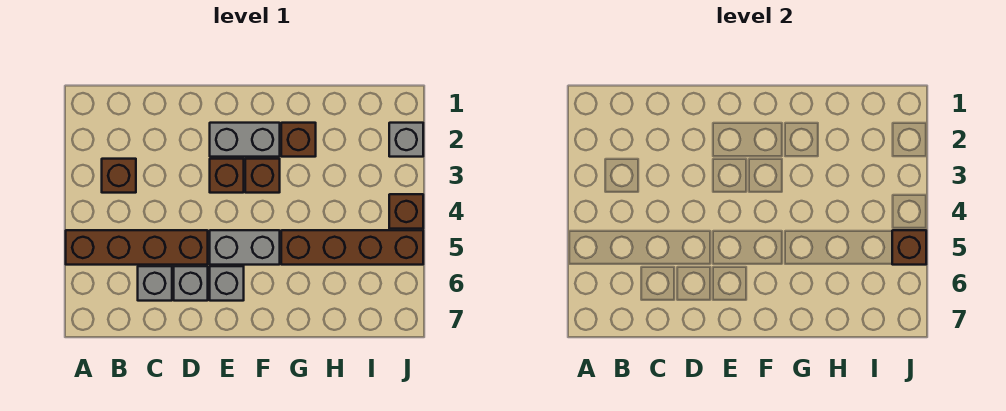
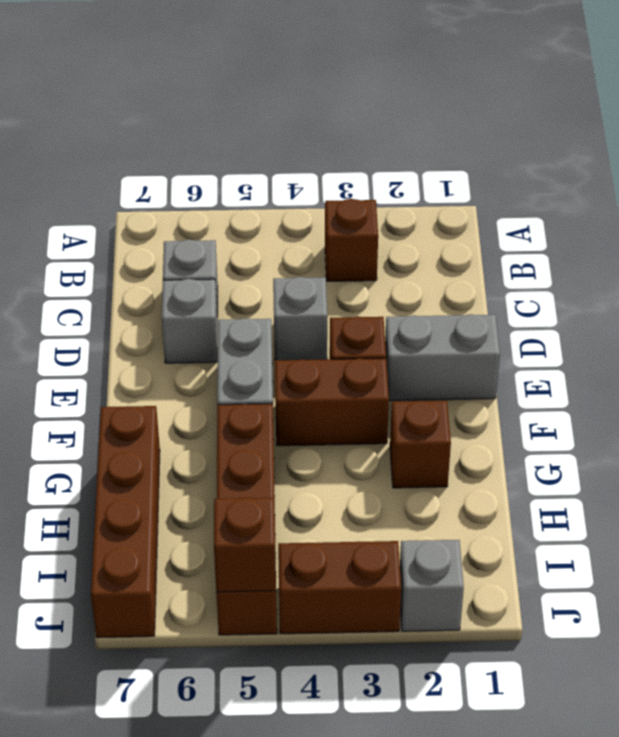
brown 1x4 brick [66,230,208,265] -> brown 1x4 brick moved to [91,406,160,638]
grey 1x2 brick [210,123,280,157] -> grey 1x2 brick turned to [385,314,500,401]
grey 1x1 brick [210,266,244,301] -> grey 1x1 brick moved to [273,277,327,360]
brown 1x1 brick [245,159,280,193] -> brown 1x2 brick [275,358,389,446]
brown 1x1 brick [389,194,423,229] -> brown 1x2 brick [278,541,401,634]

